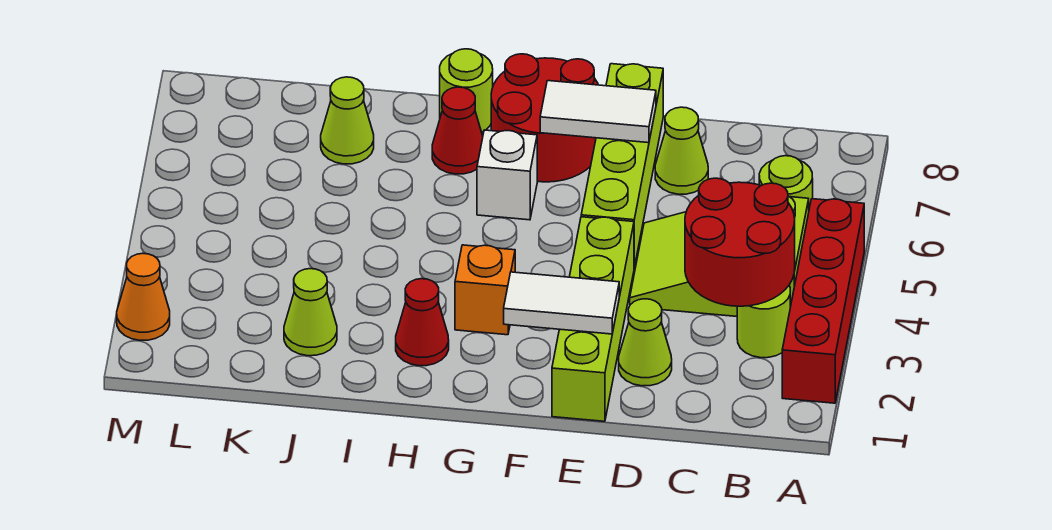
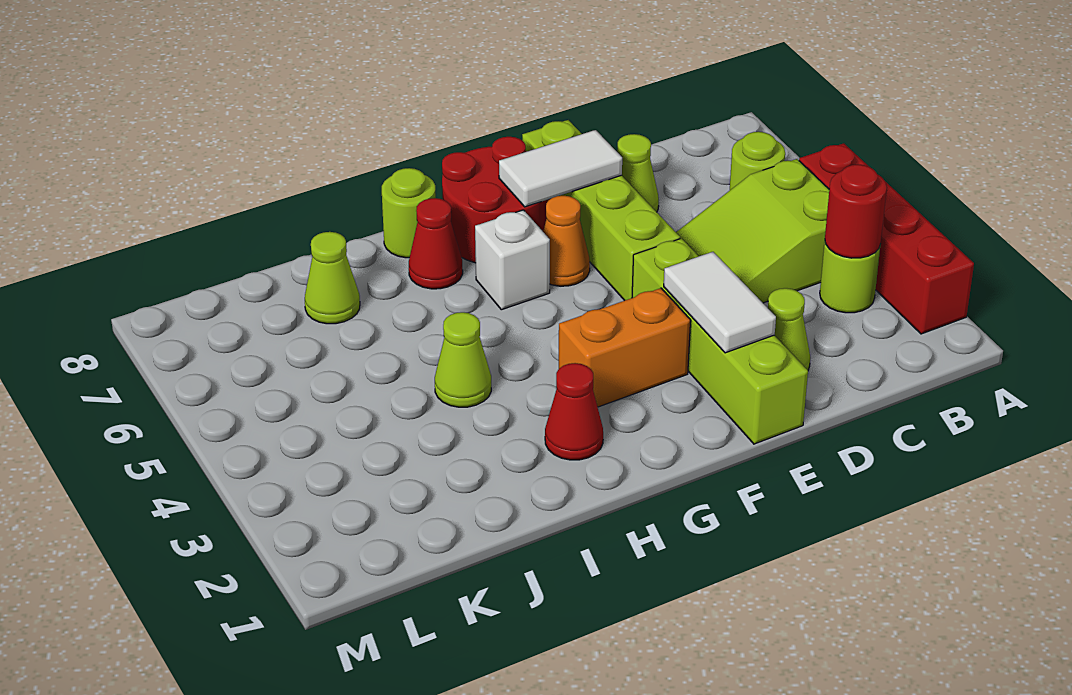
red 2x2 round brick [685,178,795,306] -> red 1x1 round brick [825,164,887,258]
white 1x2 tile [504,272,619,334] -> white 1x2 tile turned to [664,252,776,353]
orange 1x1 brick [455,245,515,335] -> orange 1x2 brick [559,288,691,407]
lime 1x1 cone [284,269,337,356] -> lime 1x1 cone moved to [435,312,491,407]
orange 1x1 cone [117,253,170,340] -> orange 1x1 cone moved to [543,196,590,286]

